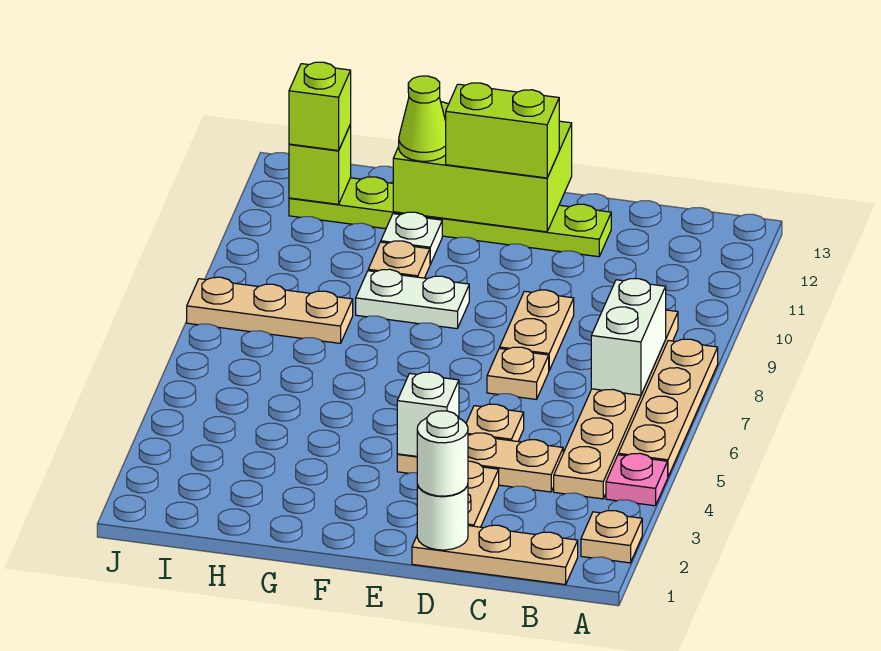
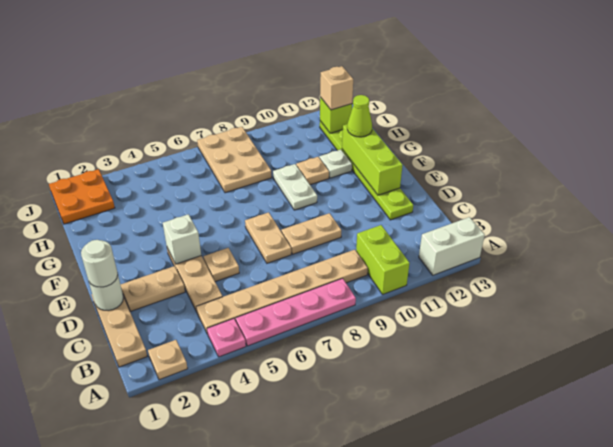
tan 1x4 plate [618,339,718,476] -> pink 1x4 plate [236,278,356,346]
white 1x2 brick [591,279,666,395] -> white 1x2 brick moved to [419,217,485,275]
tan 1x1 plate [487,347,549,399] -> tan 1x2 plate [245,212,291,263]
lime 2x3 brick [393,102,572,232] -> lime 1x3 brick [342,124,402,195]
lime 1x2 brick [446,83,559,178] -> lime 1x2 brick moved to [356,225,410,294]
tan 1x3 plate [187,277,353,343] -> tan 2x3 plate [197,127,272,193]
none -> orange 2x2 plate [49,169,115,224]
lime 1x1 brick [289,62,351,151] -> tan 1x1 brick [320,66,353,110]

